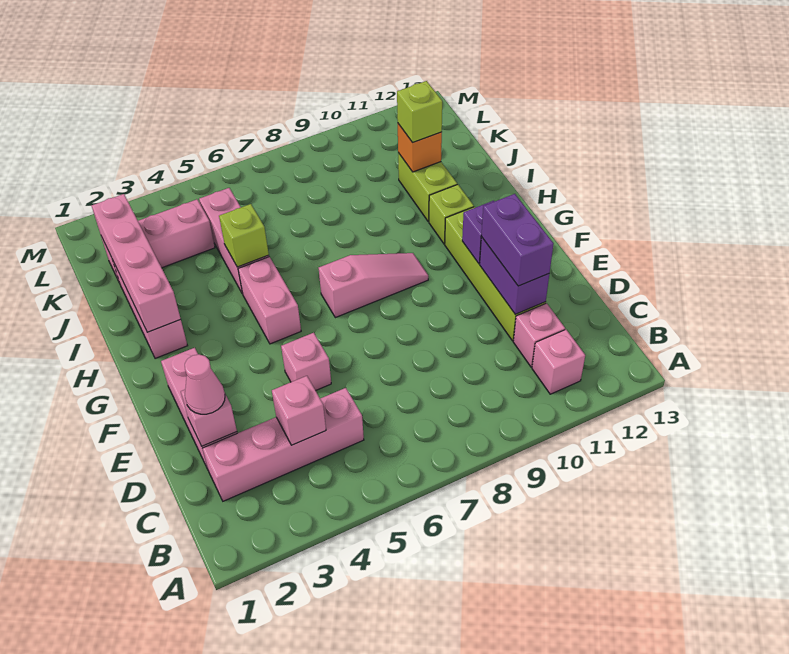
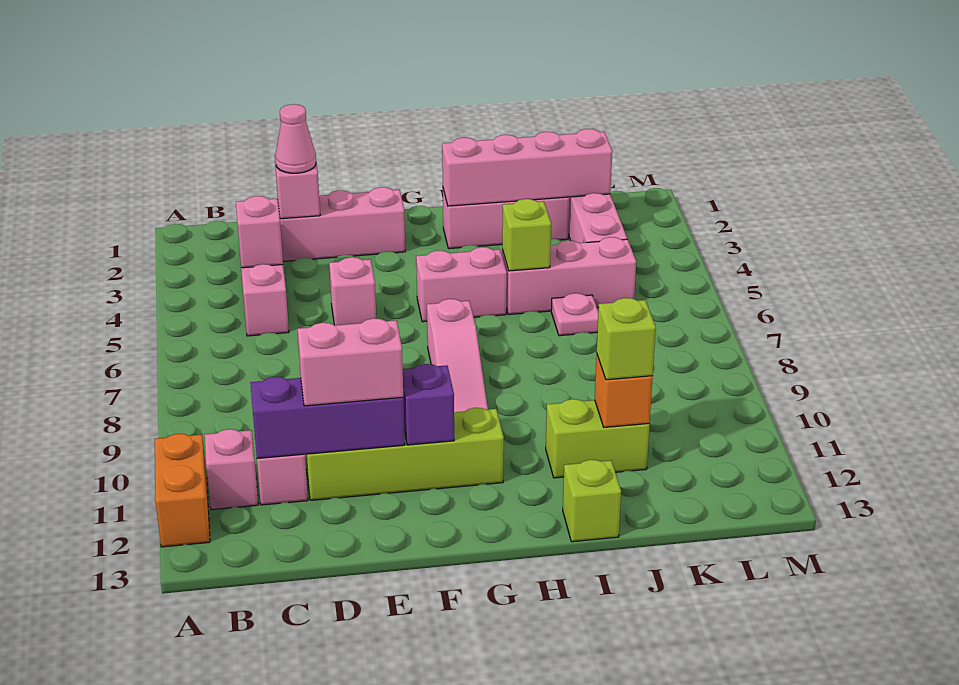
none -> orange 1x2 brick [155,434,210,547]
purple 1x2 brick [480,237,550,314] -> purple 1x3 brick [250,377,405,459]
purple 1x2 brick [481,194,554,286] -> pink 1x2 brick [298,318,403,406]
lime 1x1 brick [429,184,474,244] -> lime 1x1 brick moved to [563,460,621,542]
none -> pink 1x1 plate [551,293,598,336]

